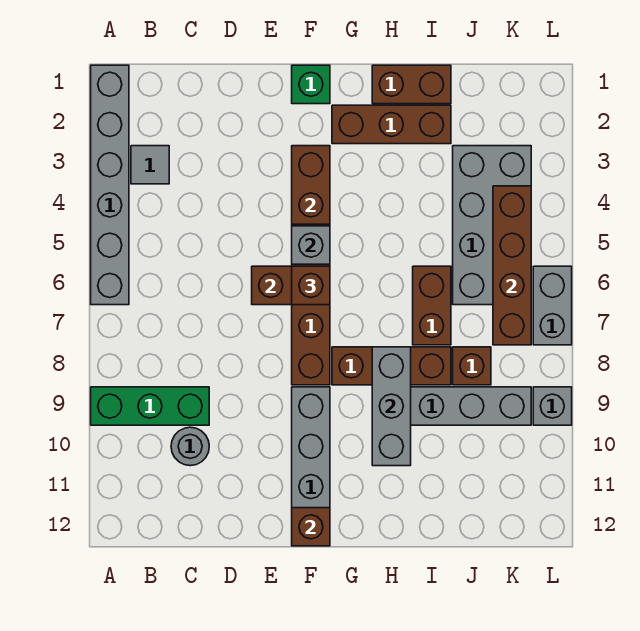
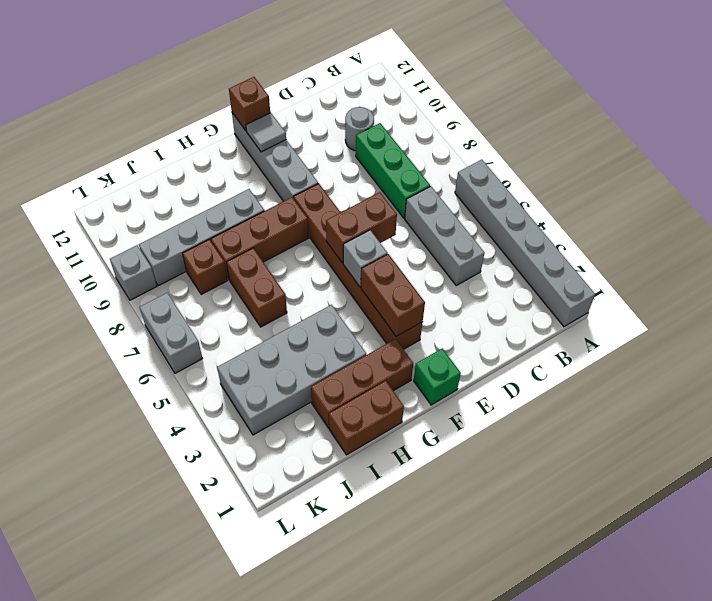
green 1x3 brick [91,387,209,425] -> green 1x3 brick turned to [356,123,430,218]
grey 1x1 tile [131,146,169,184] -> grey 1x1 tile moved to [246,113,286,152]
brown 1x1 brick [292,266,330,305] -> none
grey 1x3 brick [372,347,411,466] -> grey 1x3 brick moved to [405,186,484,285]
grey 2x4 brick [453,146,531,305] -> grey 2x4 brick turned to [217,305,366,435]
brown 1x4 brick [493,186,531,345] -> none

